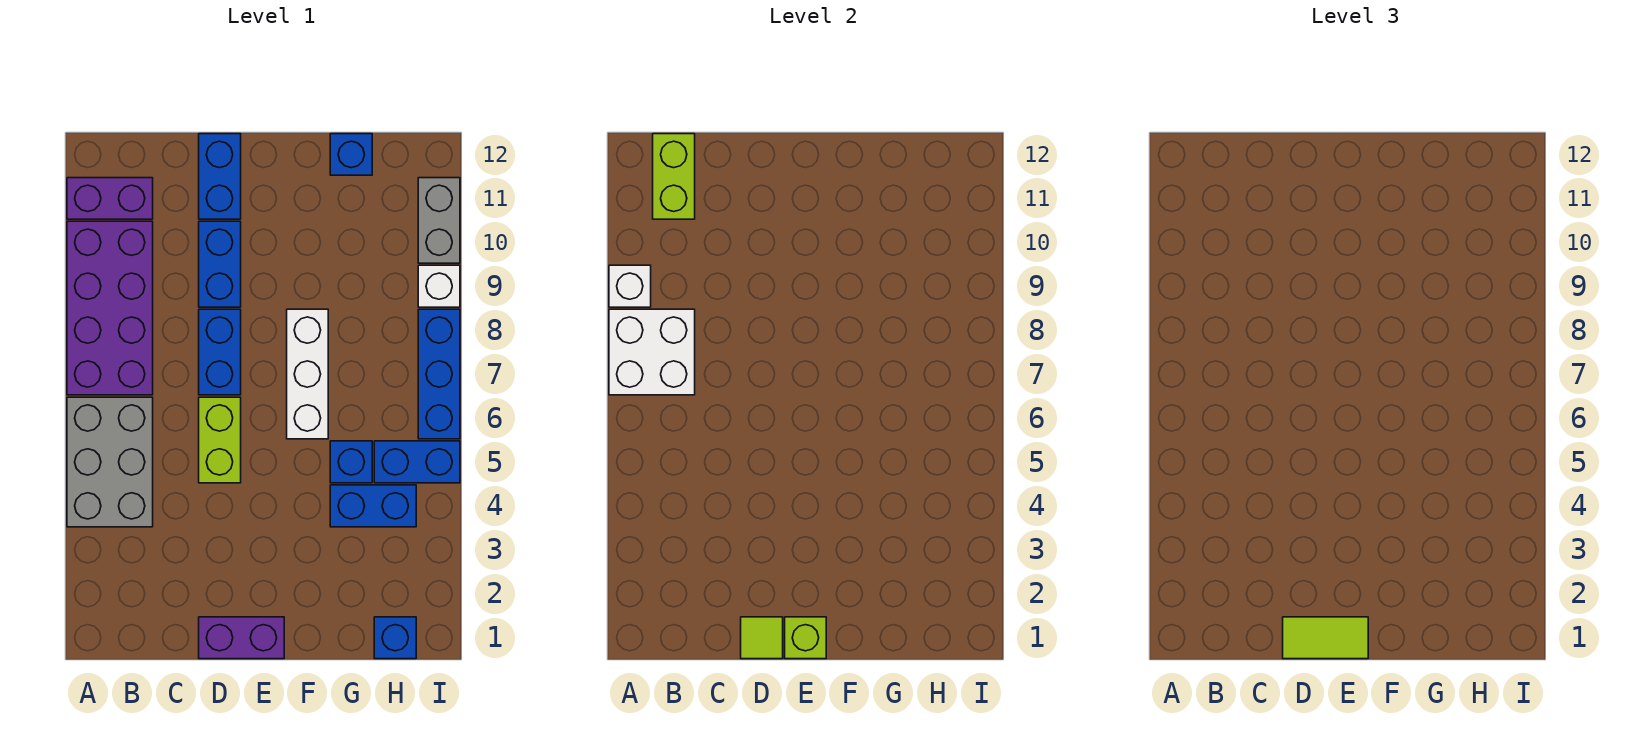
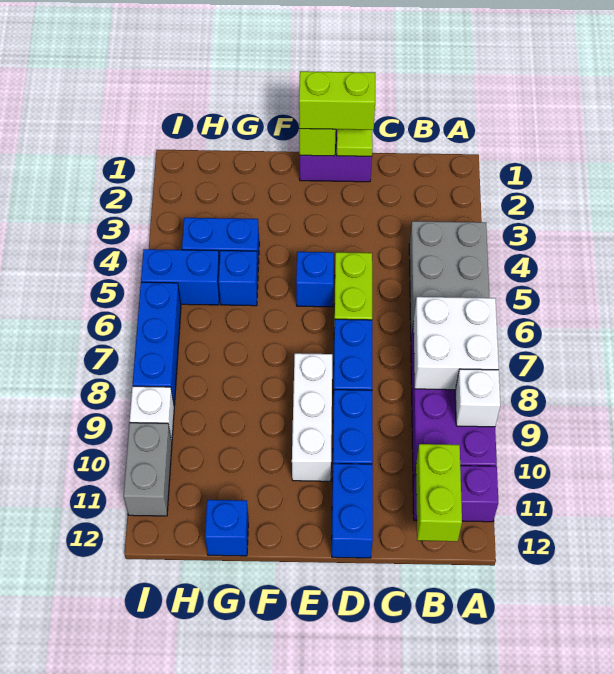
lime 1x2 tile [1283,617,1368,659] -> lime 1x2 brick [299,71,375,130]
white 1x3 brick [287,309,328,439] -> white 1x3 brick moved to [292,353,332,481]
blue 1x1 brick [374,617,416,659] -> blue 1x1 brick moved to [296,252,334,307]

